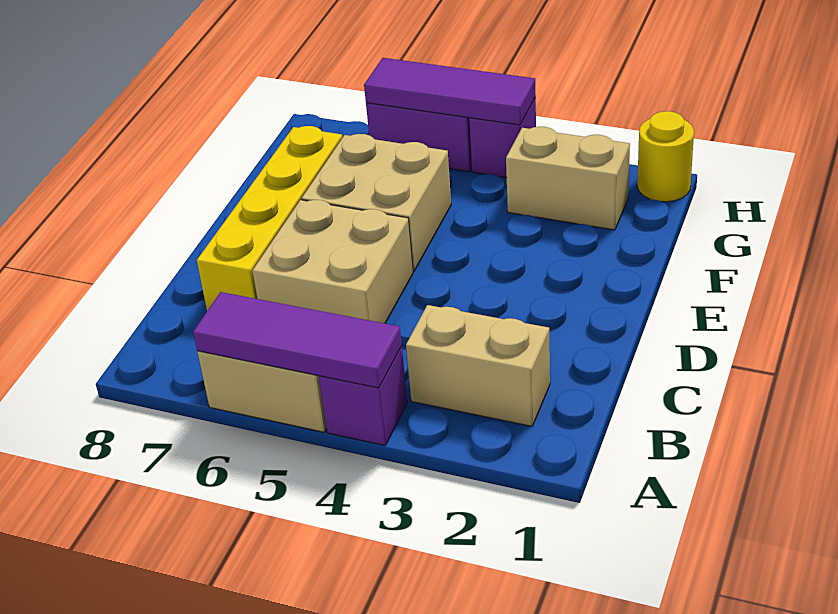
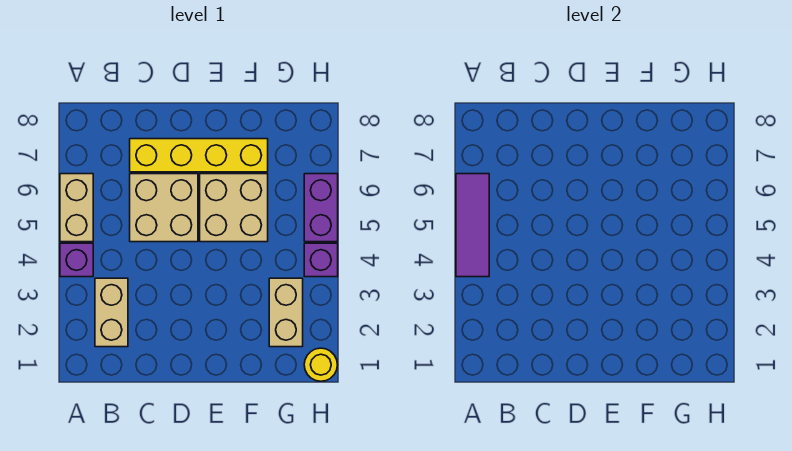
purple 1x3 tile [364,58,536,125] -> none

